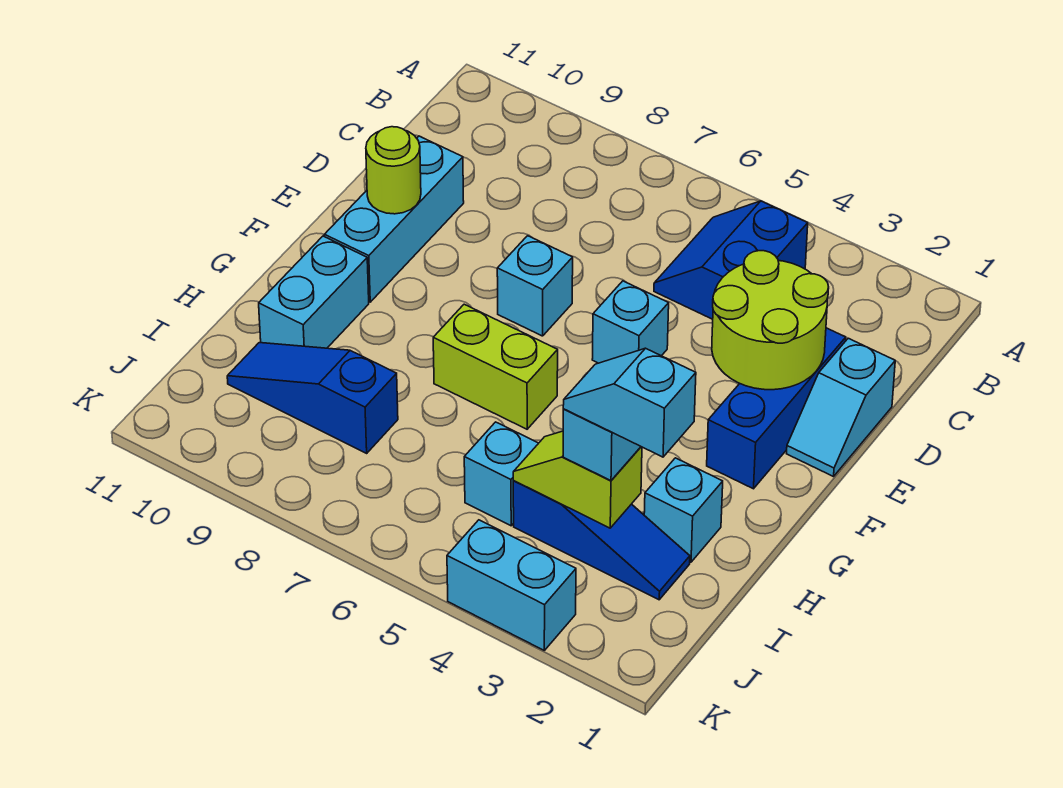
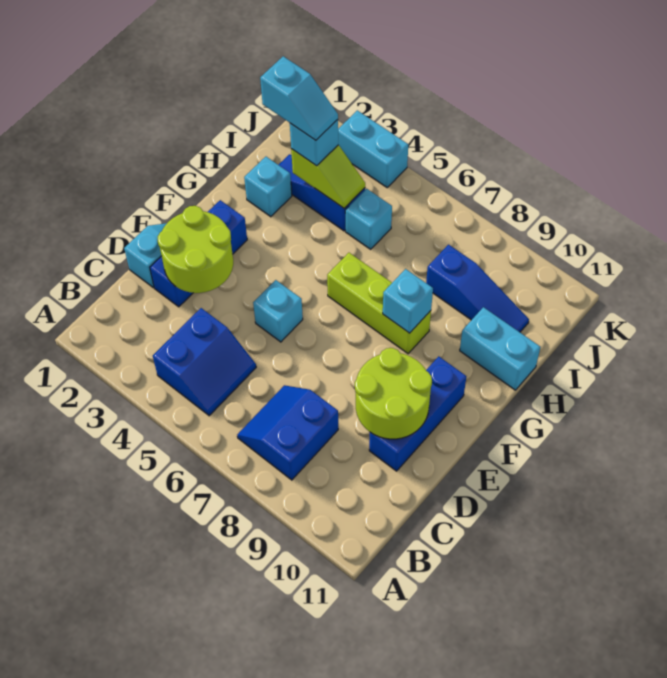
none -> blue 2x2 slope [237,385,338,480]
cyan 1x3 brick [324,136,464,302] -> blue 1x3 brick [369,356,466,471]
cyan 1x1 brick [497,236,573,336] -> cyan 1x1 brick moved to [383,269,433,333]
lime 1x1 round brick [366,127,421,214] -> lime 2x2 round brick [355,348,432,439]
lime 1x2 brick [433,304,558,429] -> lime 1x3 brick [327,253,431,354]
cyan 1x2 brick [259,236,369,348] -> cyan 1x2 brick turned to [460,307,540,390]

